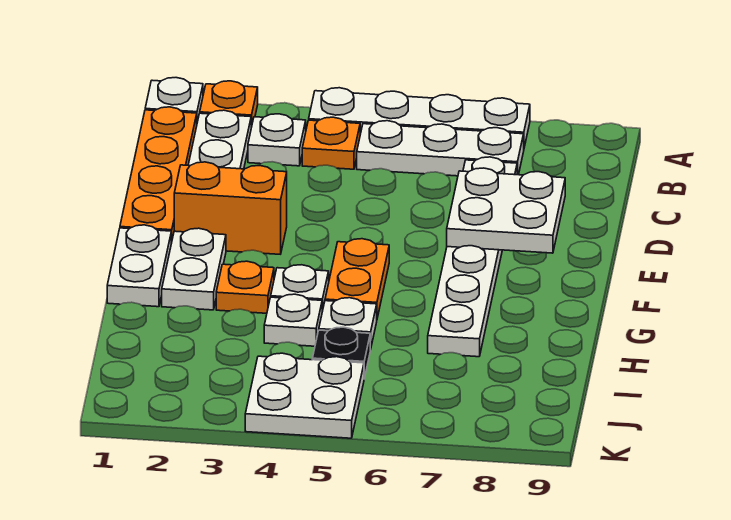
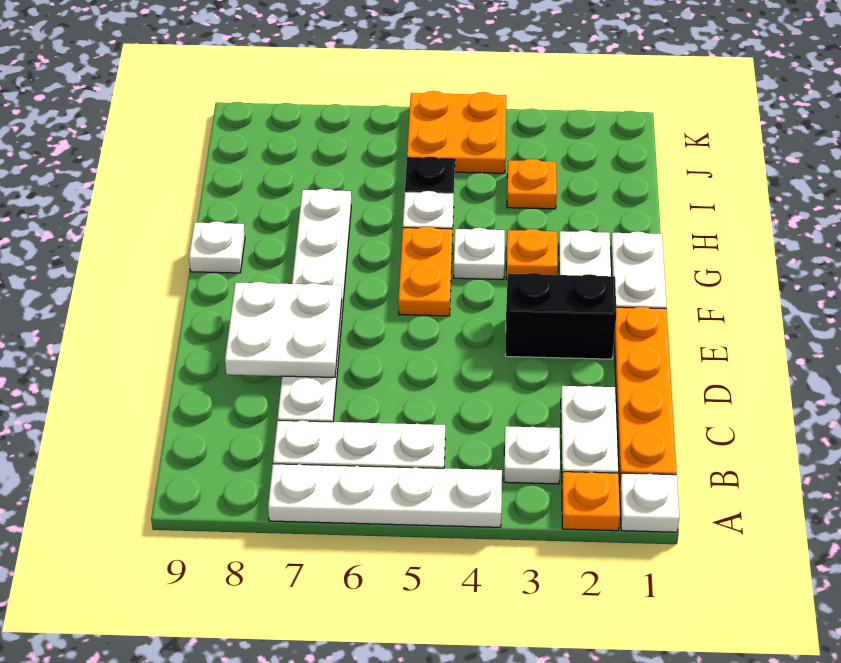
orange 1x1 plate [302,117,360,169] -> orange 1x1 plate moved to [507,159,557,209]
orange 1x2 brick [174,162,287,254] -> black 1x2 brick [505,273,617,359]
white 1x1 plate [264,294,322,346] -> white 1x1 plate moved to [189,221,245,273]
white 2x2 plate [245,353,364,438] -> orange 2x2 plate [407,91,506,173]

